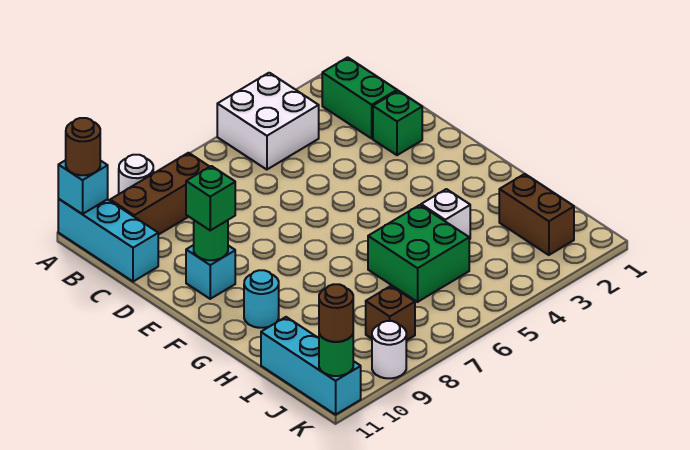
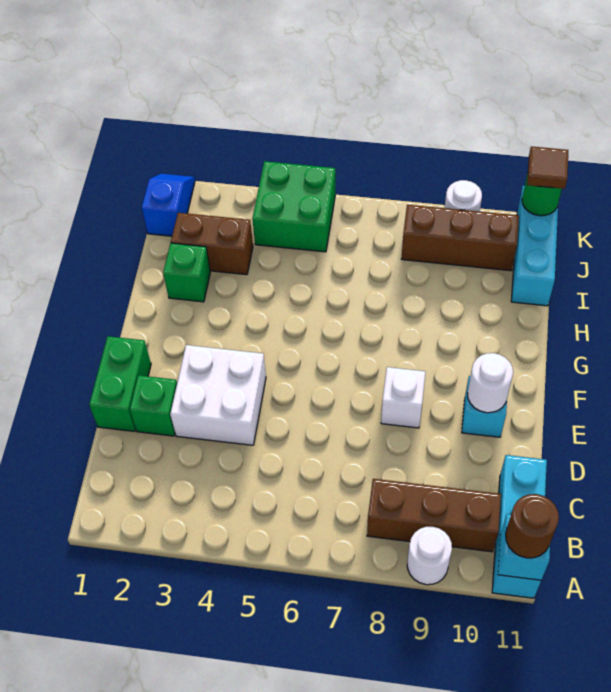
white 2x2 brick [217,73,319,170] -> white 2x2 brick moved to [170,345,266,445]
green 1x2 brick [322,57,397,138] -> green 1x2 brick moved to [89,336,151,431]
green 1x1 round brick [194,220,228,260] -> white 1x1 round brick [467,353,513,413]
green 1x1 brick [186,166,235,230] -> green 1x1 brick moved to [163,243,210,302]
cyan 1x1 round brick [244,270,279,328] -> none
white 1x1 brick [421,189,470,239] -> white 1x1 brick moved to [381,367,426,428]
green 2x2 brick [368,205,469,302] -> green 2x2 brick moved to [252,161,335,252]
brown 1x2 brick [499,174,574,255] -> brown 1x2 brick turned to [171,213,253,275]
none -> blue 1x2 slope [142,174,195,236]
brown 1x1 brick [366,286,415,341] -> brown 1x3 brick [402,205,519,271]
brown 1x1 round brick [319,284,353,342] -> brown 1x1 tile [527,146,568,189]

